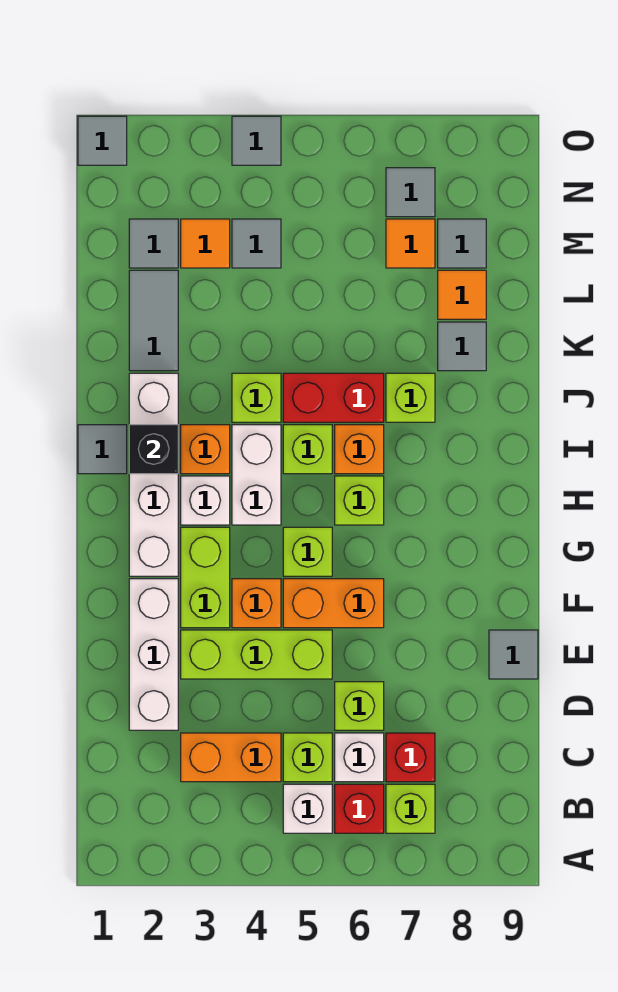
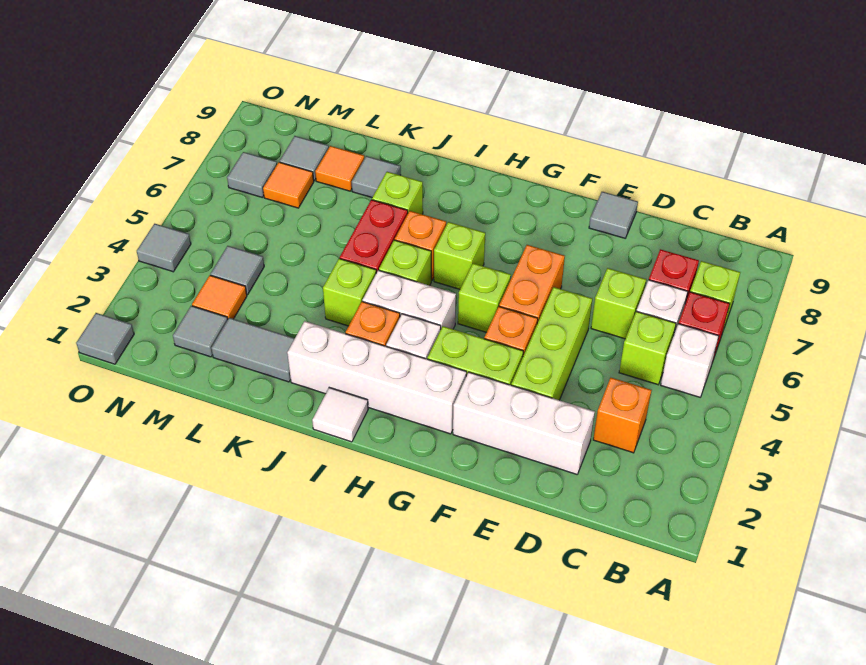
orange 1x2 brick [181,733,281,782] -> orange 1x1 brick [593,378,652,453]
grey 1x1 tile [78,425,127,474] -> white 1x1 tile [312,387,368,442]
black 1x1 brick [129,425,178,474] -> none

